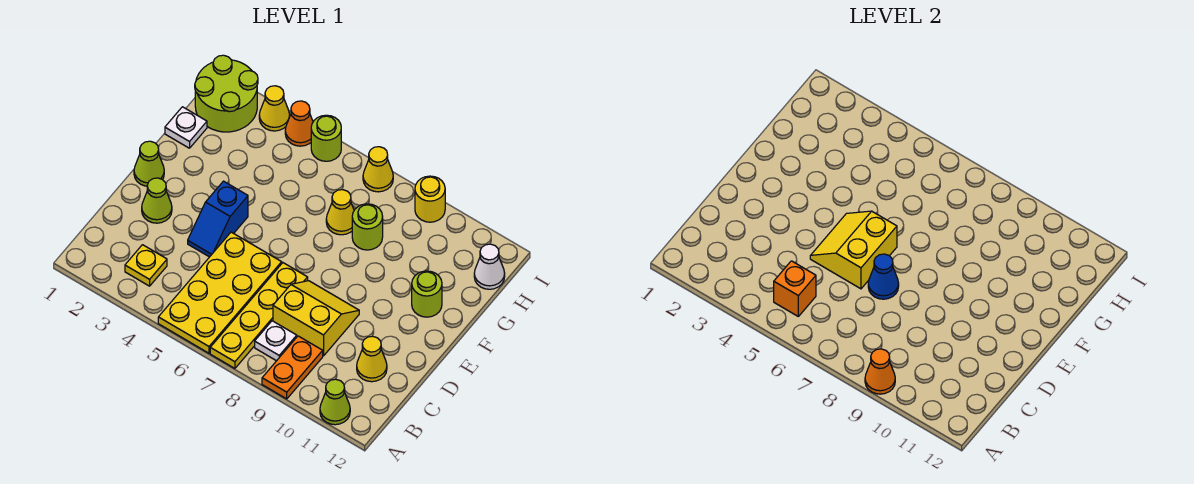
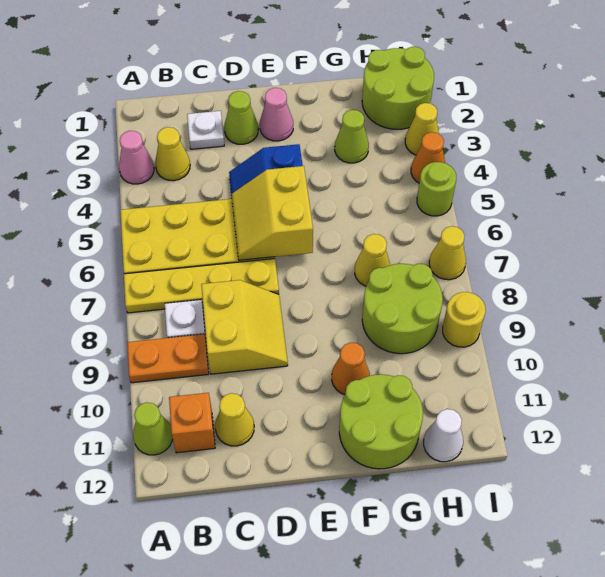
none -> pink 1x1 cone [119,131,154,184]
orange 1x1 cone [865,349,895,394] -> orange 1x1 cone moved to [332,343,370,394]
yellow 1x1 plate [125,245,167,286] -> yellow 1x1 cone [155,127,190,181]
orange 1x1 brick [774,261,816,316] -> orange 1x1 brick moved to [169,393,215,453]
yellow 2x2 slope [810,211,897,289] -> yellow 2x2 slope turned to [231,166,313,260]
blue 1x1 cone [868,254,899,299] -> none
lime 1x1 cone [134,141,164,186] -> lime 1x1 cone moved to [335,110,369,163]
none -> pink 1x1 cone [260,88,293,141]
lime 1x1 round brick [412,271,442,317] -> lime 2x2 round brick [339,374,423,469]
white 1x1 plate [165,107,207,148] -> white 1x1 plate moved to [187,111,224,149]
lime 1x1 round brick [352,204,383,250] -> lime 2x2 round brick [362,264,443,354]

